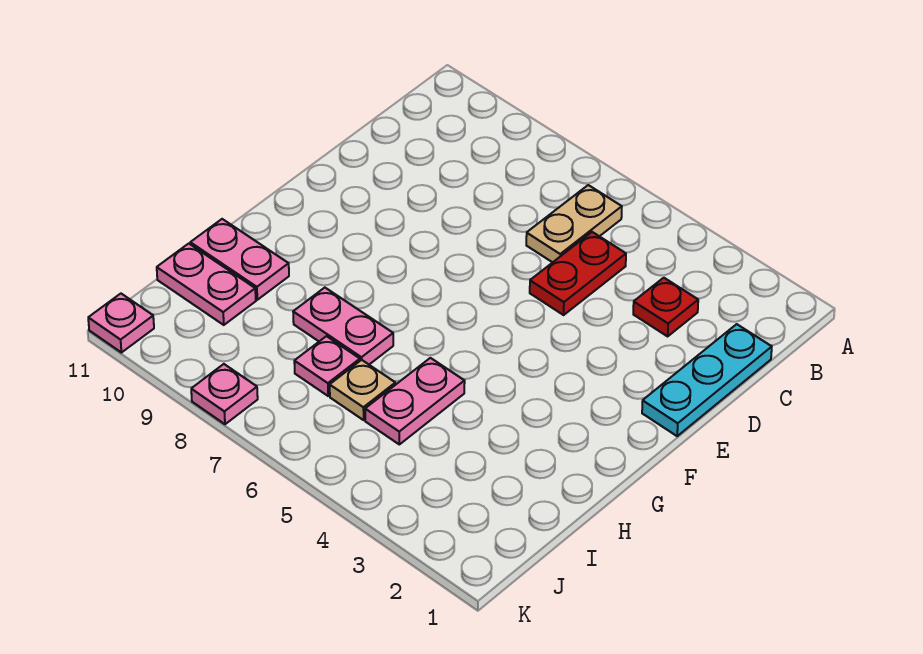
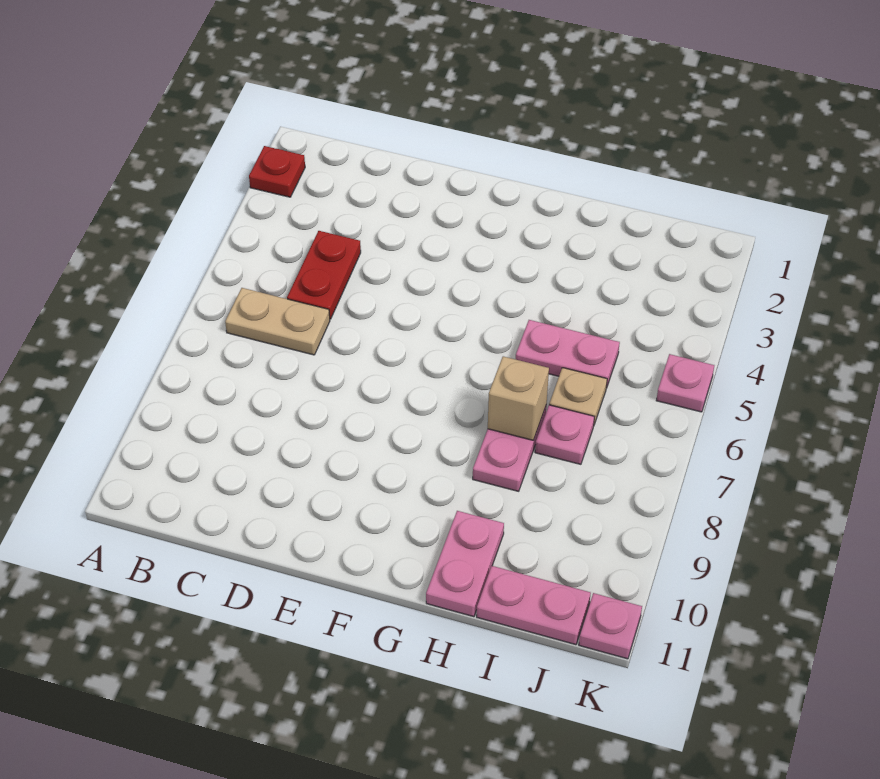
cyan 1x3 plate [642,324,772,436] -> none
red 1x1 plate [633,278,698,336] -> red 1x1 plate moved to [249,146,305,197]
red 1x2 plate [530,232,626,315] -> red 1x2 plate turned to [287,231,361,319]
none -> tan 1x1 brick [488,356,549,440]
pink 1x2 plate [157,244,256,325] -> pink 1x2 plate turned to [477,566,591,645]
pink 1x1 plate [191,364,258,424] -> pink 1x1 plate moved to [656,354,714,412]

